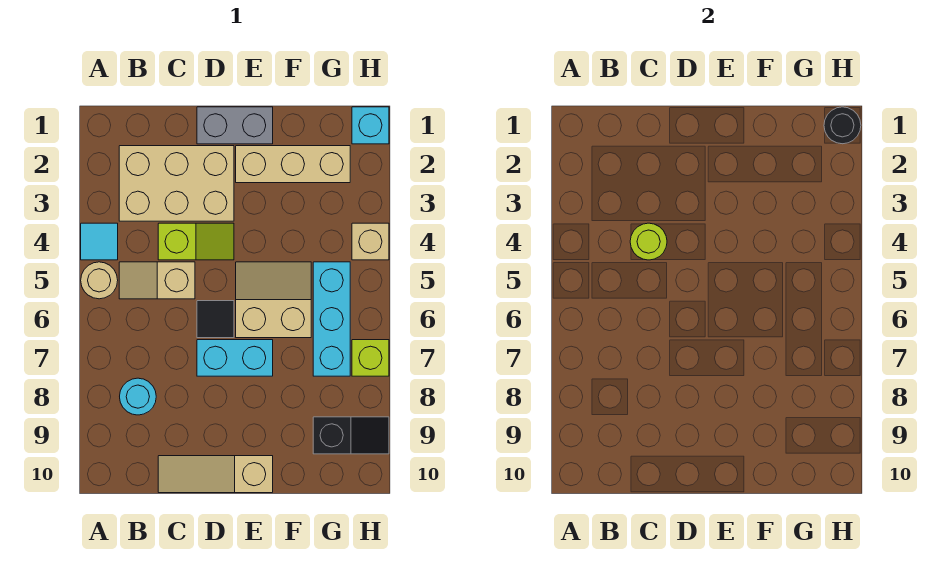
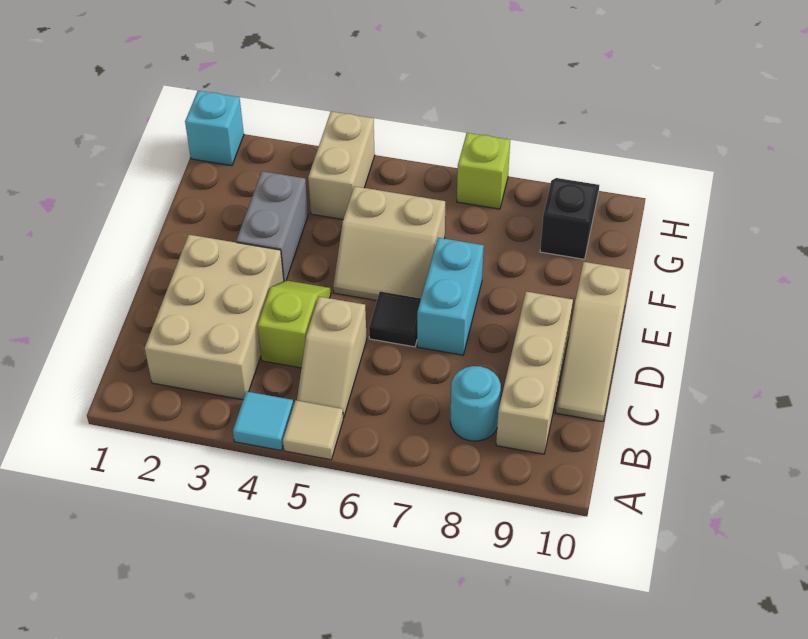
tan 1x1 round brick [81,262,118,299] -> tan 1x1 tile [283,400,343,460]
lime 1x1 round brick [630,223,667,260] -> none
grey 1x2 brick [197,107,273,144] -> grey 1x2 brick moved to [236,171,308,281]
tan 1x3 brick [236,146,350,183] -> tan 1x3 brick moved to [496,292,573,454]
tan 2x2 slope [236,262,311,338] -> tan 2x2 slope turned to [333,186,445,300]
cyan 1x3 brick [313,262,350,376] -> none
black 1x1 round brick [824,107,861,144] -> none
tan 1x1 brick [352,223,389,260] -> tan 1x2 brick [308,112,375,219]

